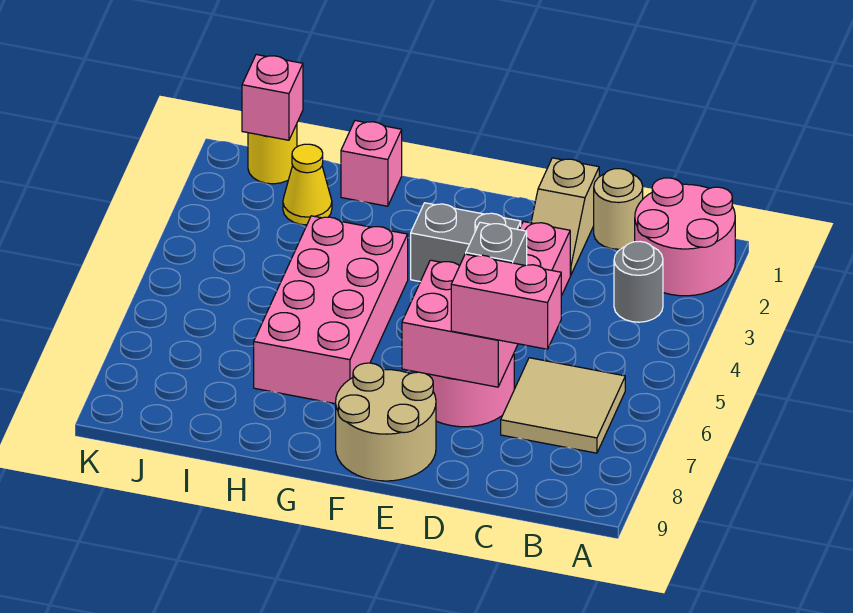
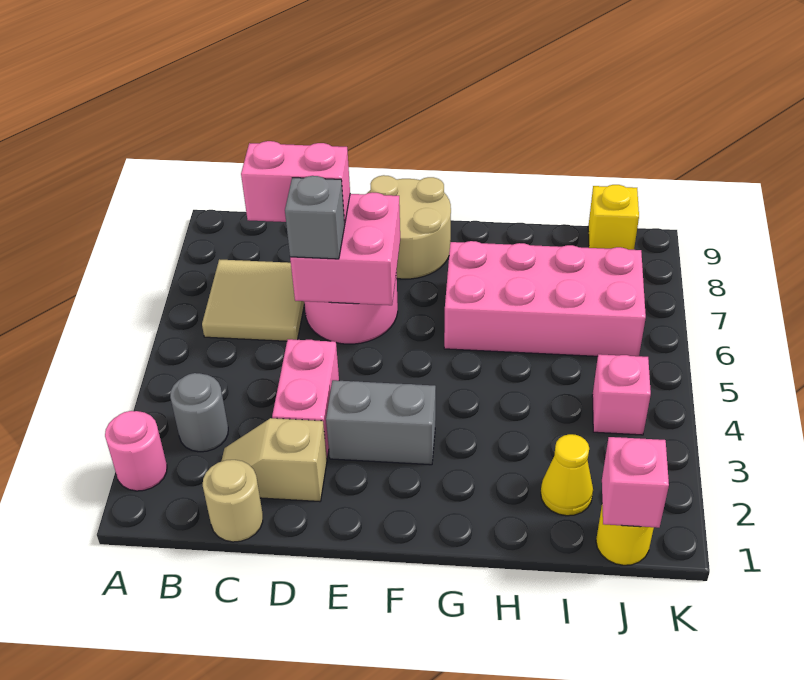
pink 2x2 round brick [635,178,735,296] -> pink 1x1 round brick [105,411,167,491]
tan 1x2 slope [531,158,599,276] -> tan 1x2 slope turned to [221,418,327,502]
pink 2x4 brick [254,216,408,404] -> pink 2x4 brick turned to [444,241,646,356]
pink 1x1 brick [341,121,402,206] -> pink 1x1 brick moved to [592,354,651,435]
none -> yellow 1x1 brick [588,185,639,250]

